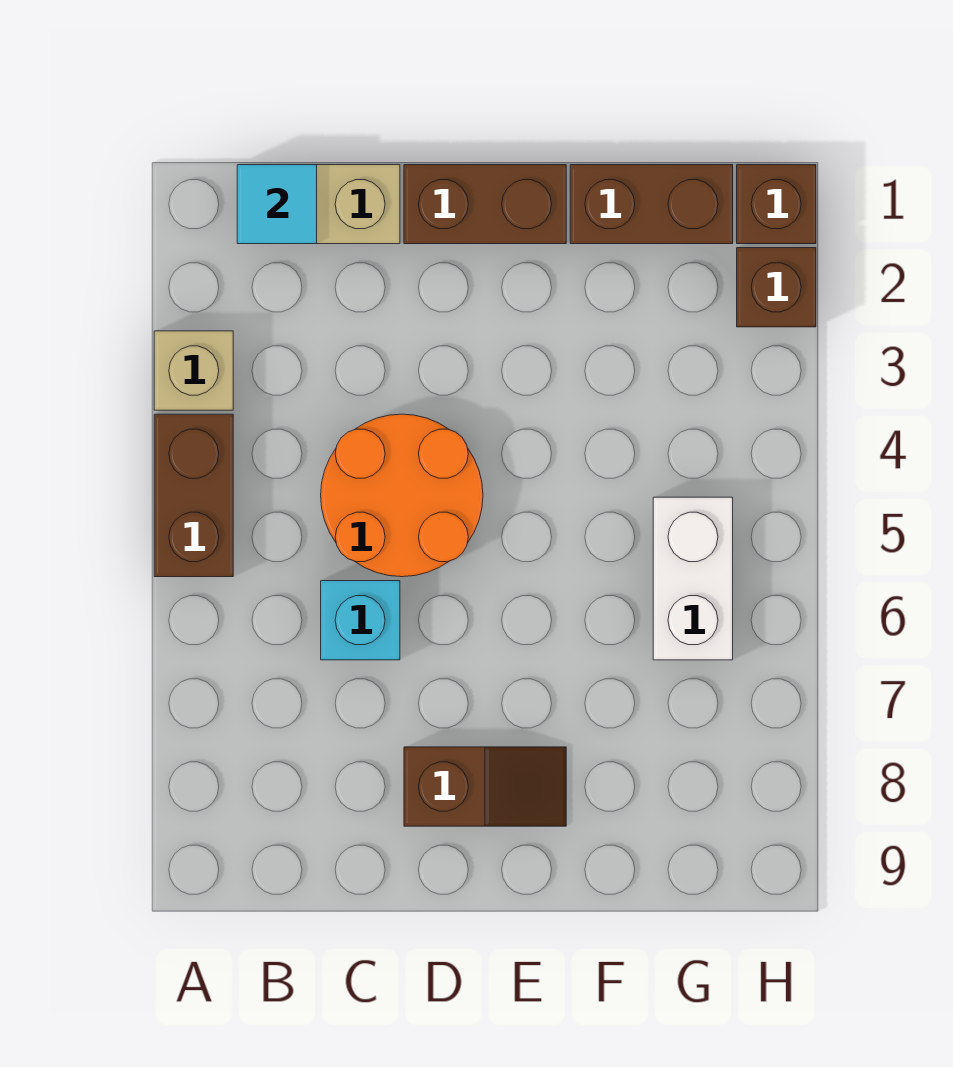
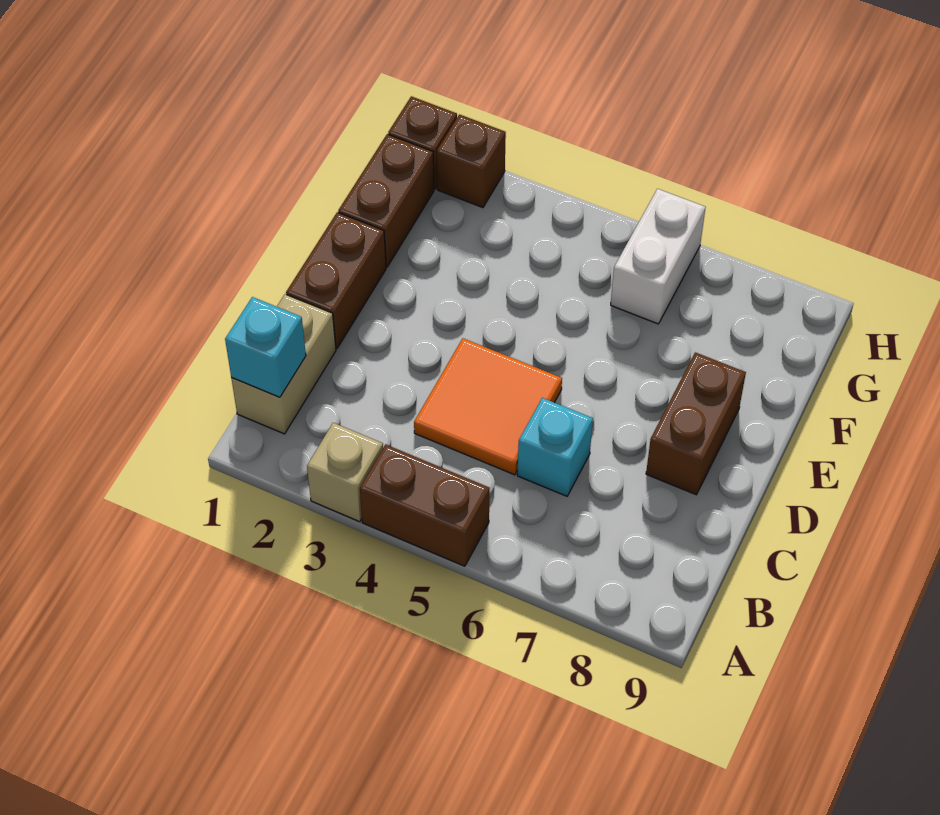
cyan 1x1 tile [237,165,317,244] -> cyan 1x1 brick [225,297,306,397]
orange 2x2 round brick [321,414,483,577] -> orange 2x2 tile [414,338,562,475]
brown 1x2 slope [404,747,566,826] -> brown 1x2 brick [646,352,746,495]
white 1x2 brick [653,497,733,660] -> white 1x2 brick turned to [611,189,706,324]

